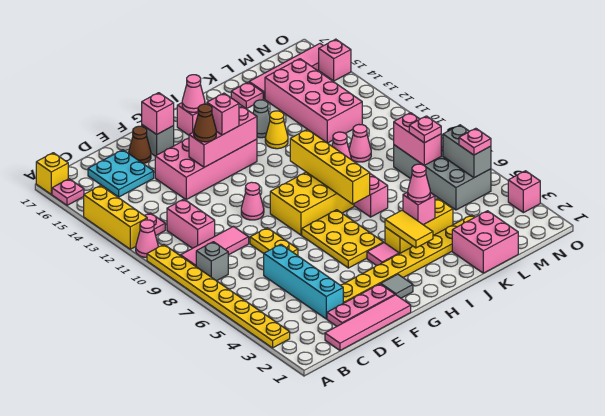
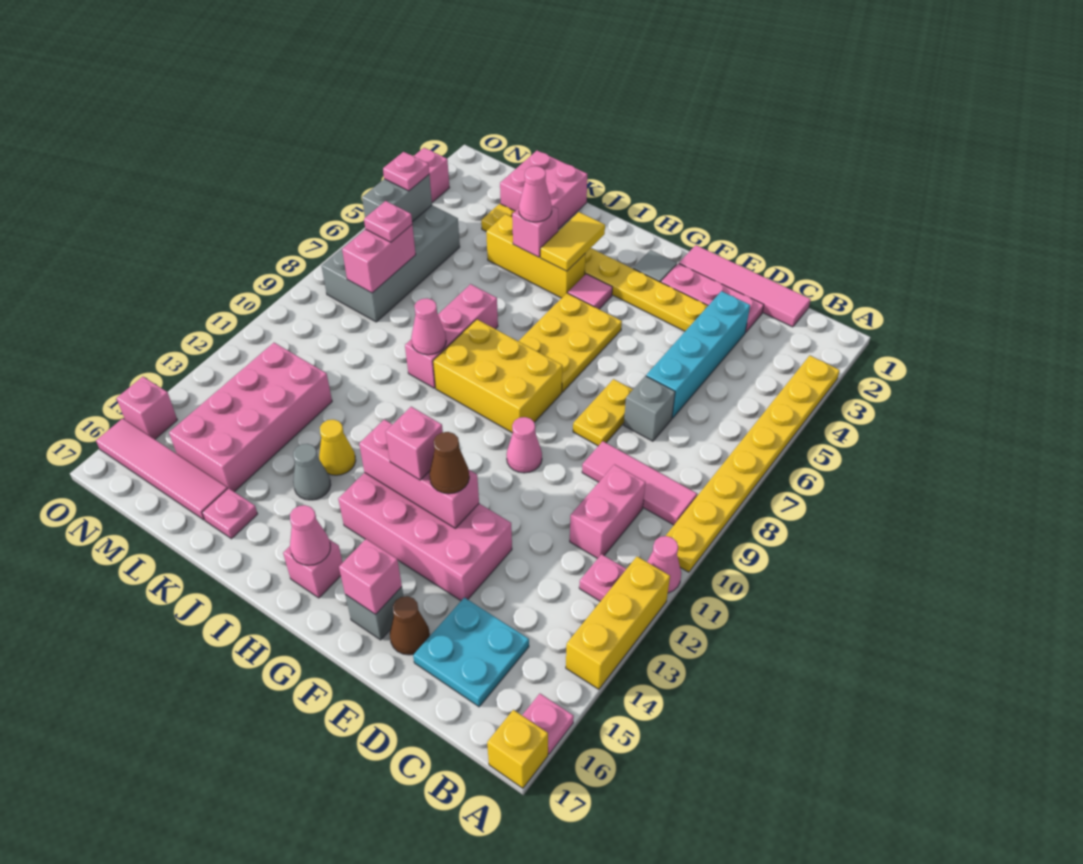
grey 1x1 brick [196,242,228,281] -> grey 1x1 brick moved to [624,376,675,441]
yellow 1x4 brick [290,129,370,204] -> none
pink 1x1 cone [349,125,371,162] -> none

